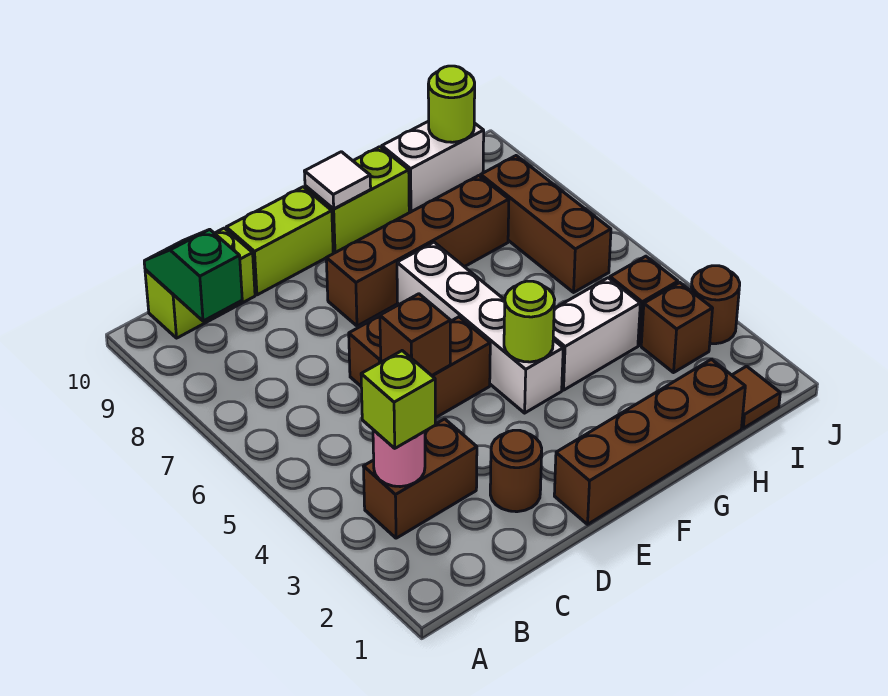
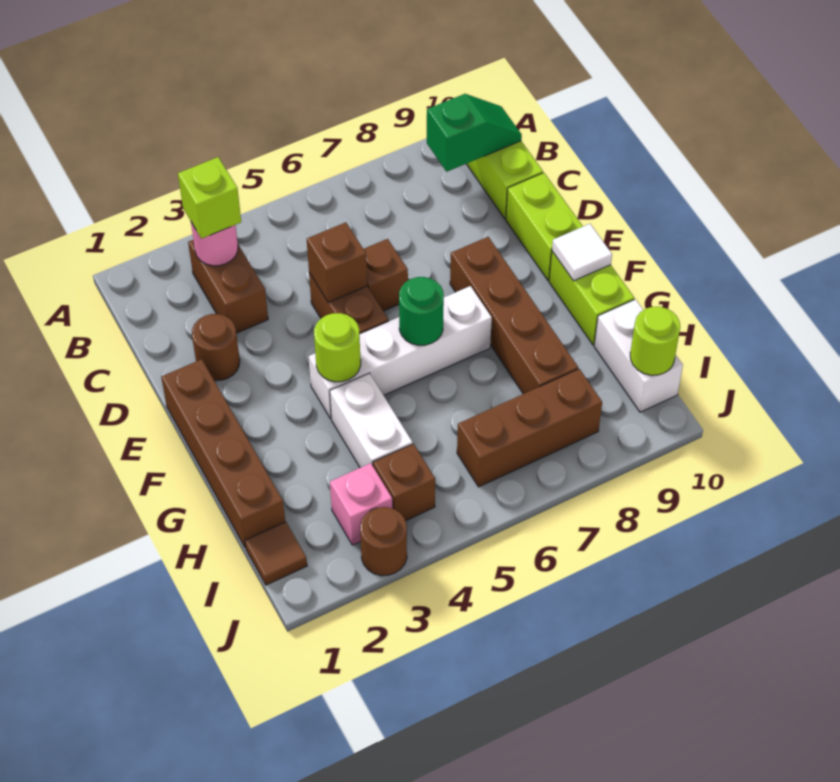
none -> green 1x1 round brick [399,277,444,345]
brown 1x1 brick [641,283,713,373] -> pink 1x1 brick [330,463,392,545]

